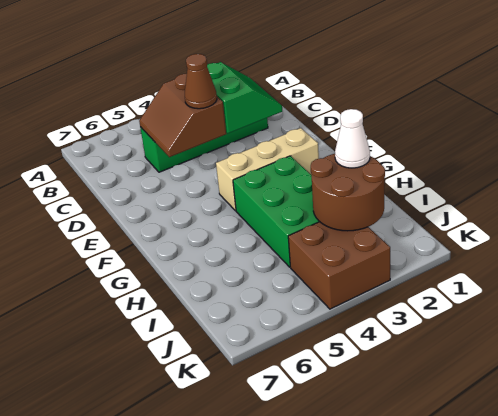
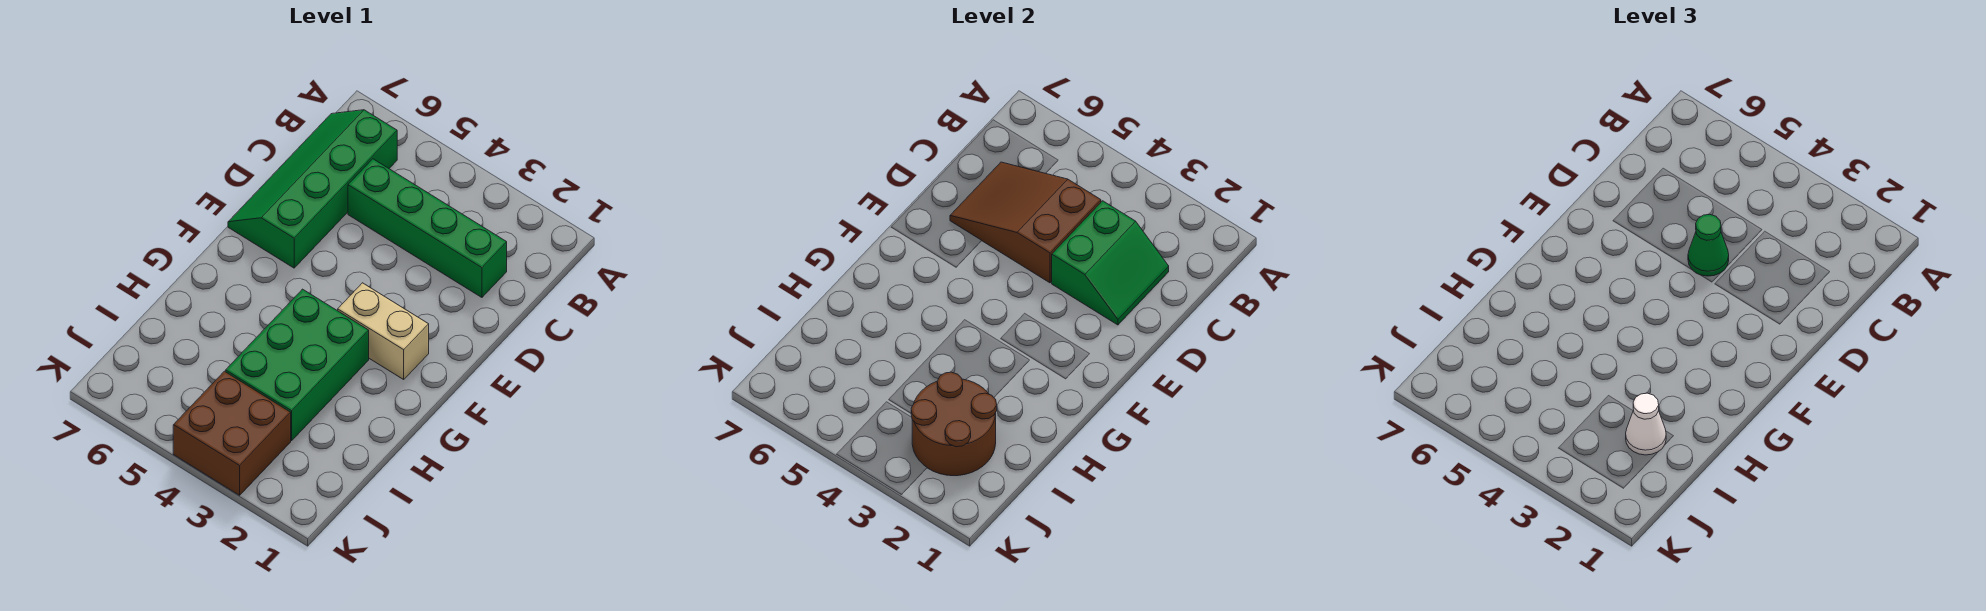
none -> green 2x4 slope [228,110,397,268]
brown 2x2 slope [139,74,226,157] -> brown 2x3 slope [950,162,1101,283]
brown 1x1 cone [185,54,217,109] -> green 1x1 cone [1688,215,1729,276]
tan 1x3 brick [216,128,319,211] -> tan 1x2 brick [338,283,429,379]

